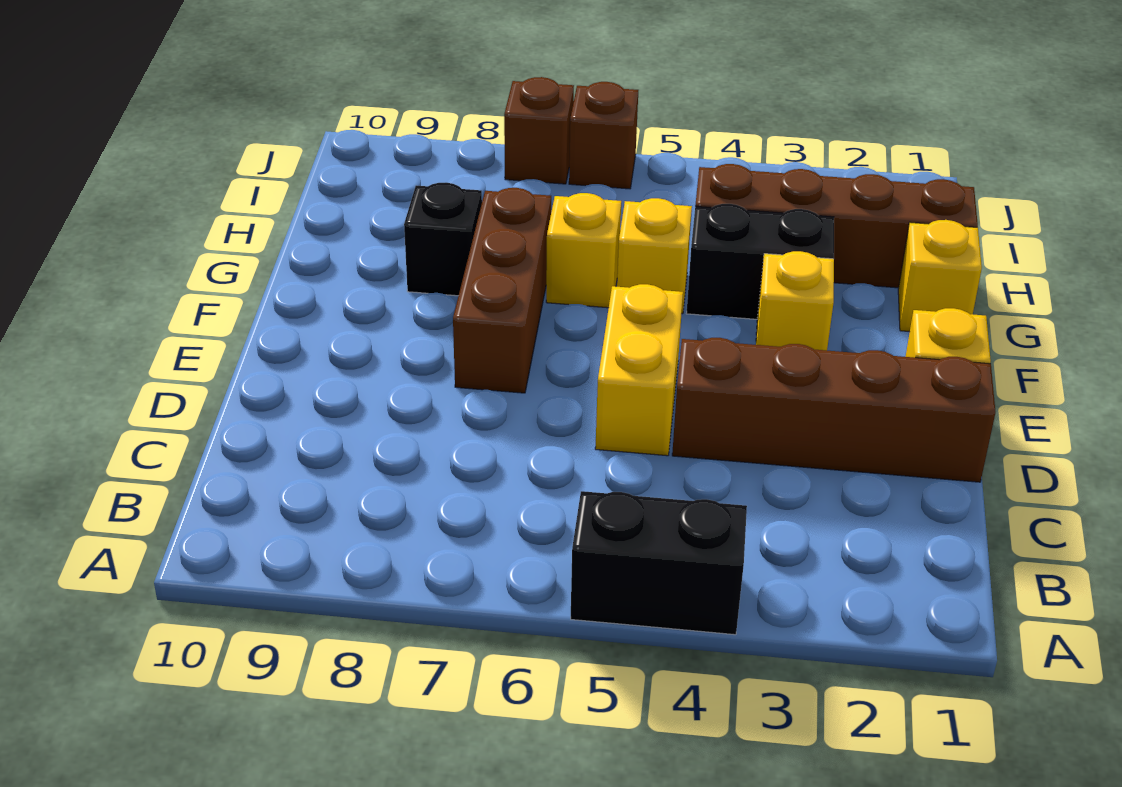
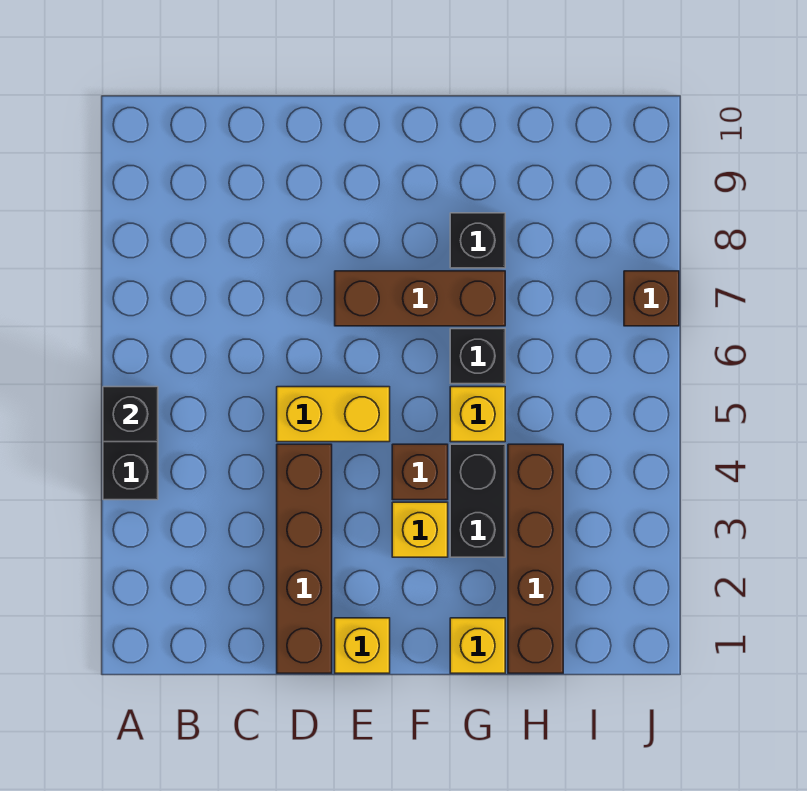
none -> black 1x1 brick [103,387,158,442]
yellow 1x1 brick [546,193,621,308] -> black 1x1 brick [450,329,505,384]
brown 1x1 brick [569,82,638,189] -> brown 1x1 brick moved to [392,444,448,500]

